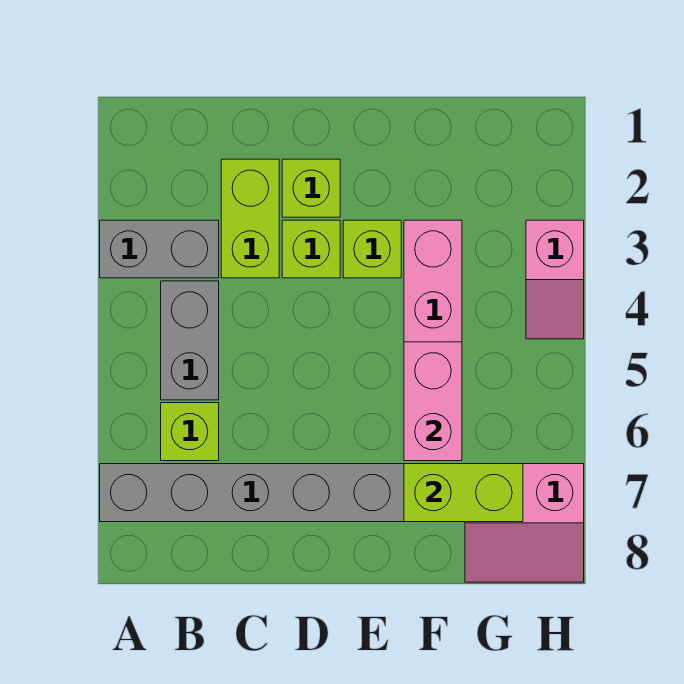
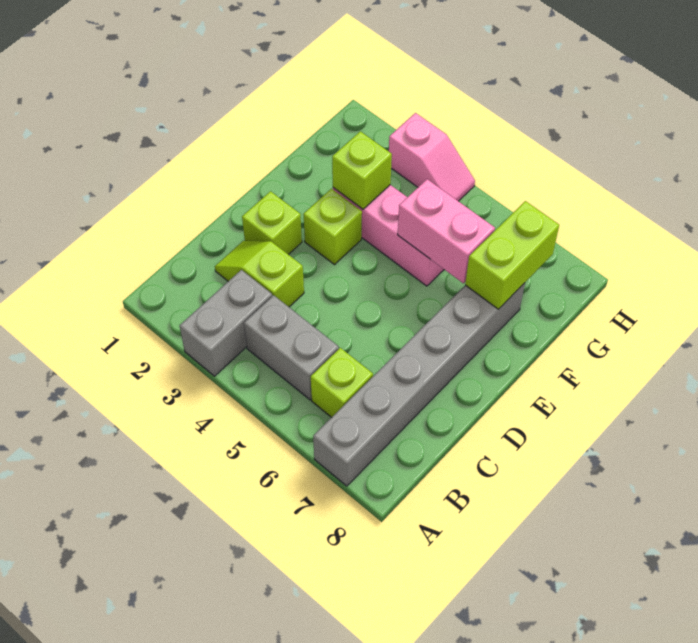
lime 1x2 brick [221,159,279,278] -> lime 1x2 slope [215,241,304,307]
lime 1x1 brick [282,220,340,278] -> lime 1x1 brick moved to [332,131,392,209]
pink 2x2 slope [465,464,584,582] -> none

